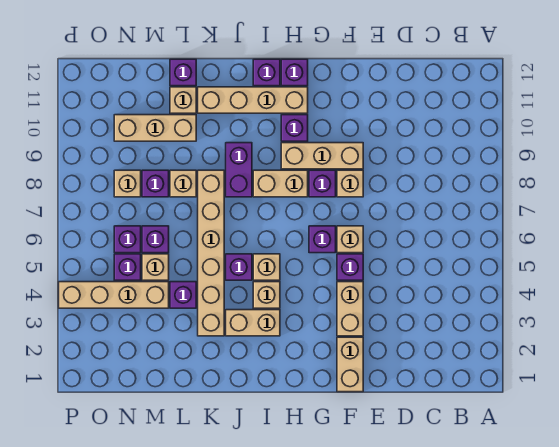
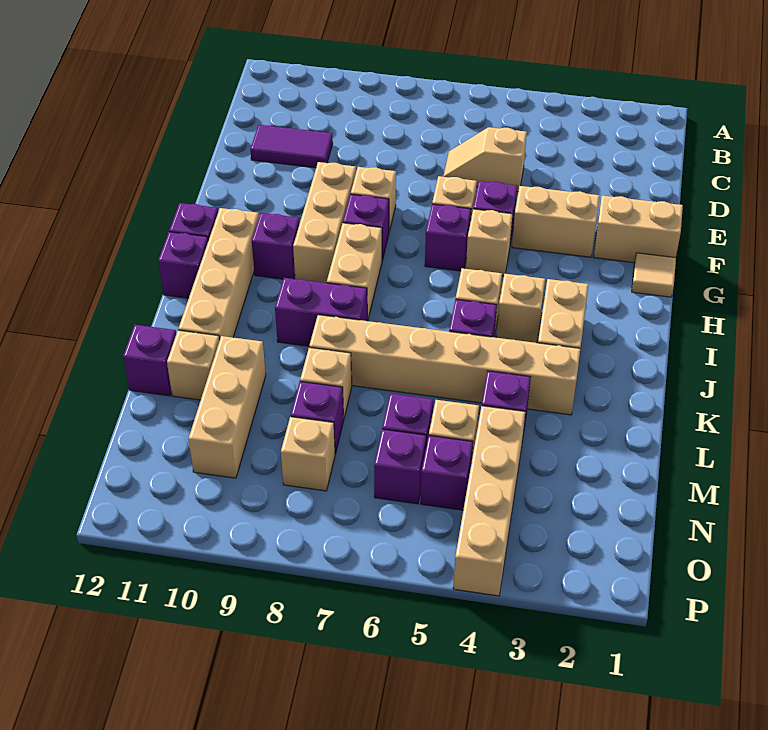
none -> tan 1x2 slope [444,127,527,192]
none -> purple 1x2 tile [250,125,333,168]
none -> tan 1x1 tile [632,253,676,297]
none -> tan 1x1 brick [466,209,513,276]

